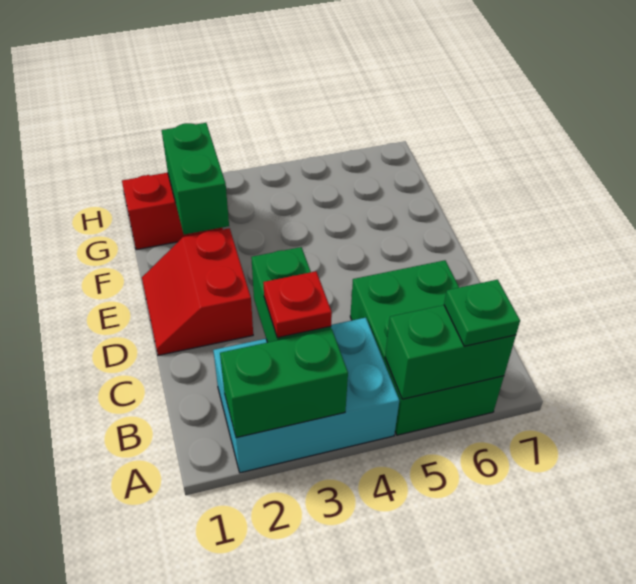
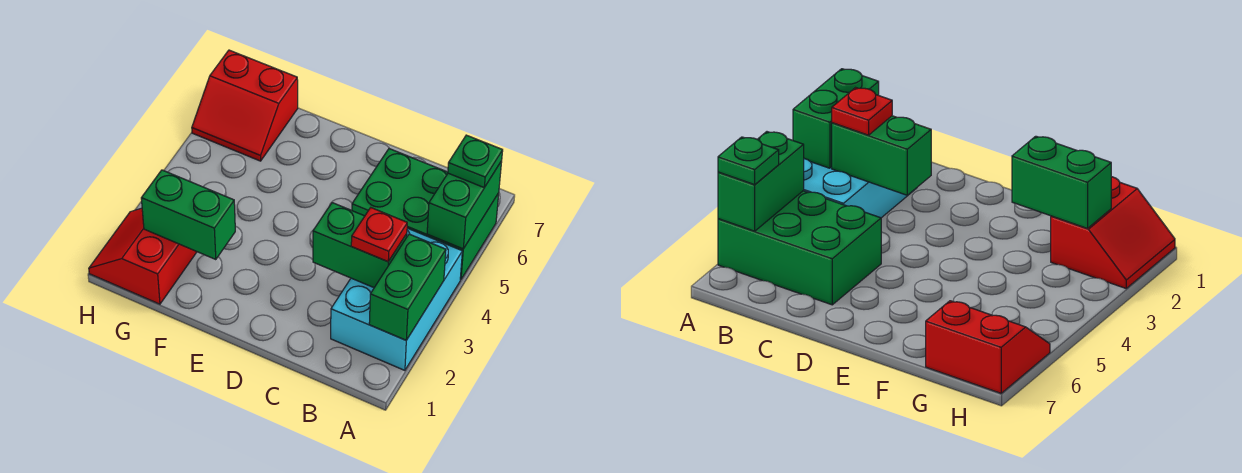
red 2x2 slope [142,228,253,355] -> red 2x2 slope moved to [192,50,298,161]

